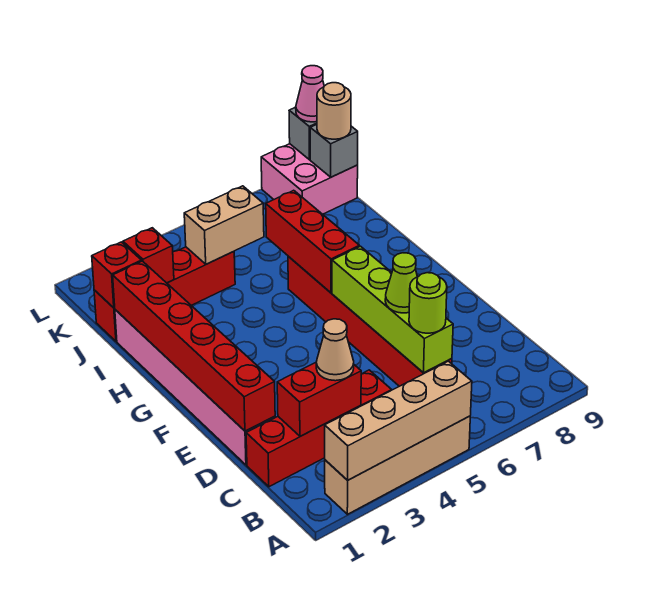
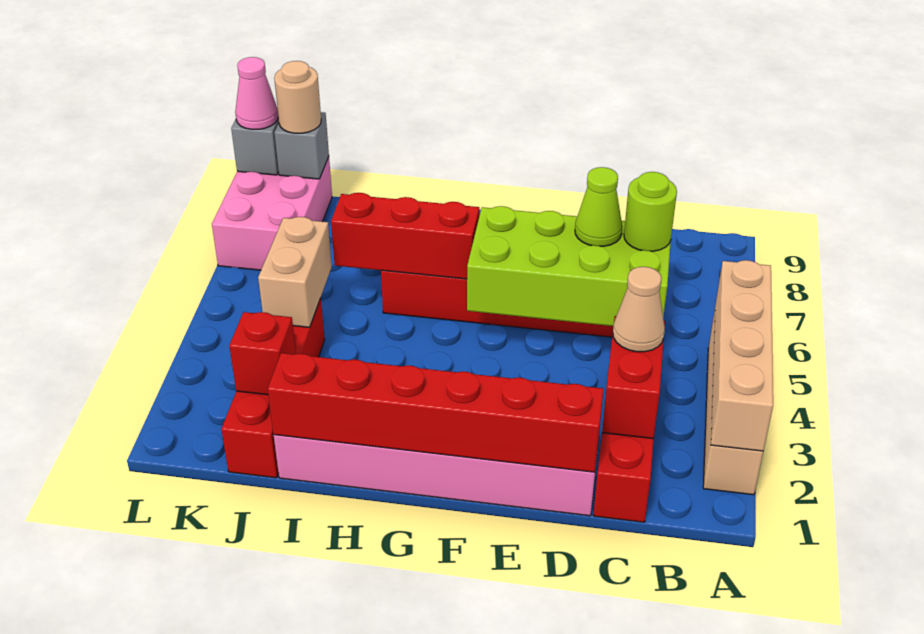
lime 1x4 brick [332,246,453,373] -> lime 2x4 brick [467,206,671,326]
red 1x1 brick [92,242,141,308] -> none
pink 2x2 brick [261,144,358,214] -> pink 2x3 brick [212,157,332,270]

